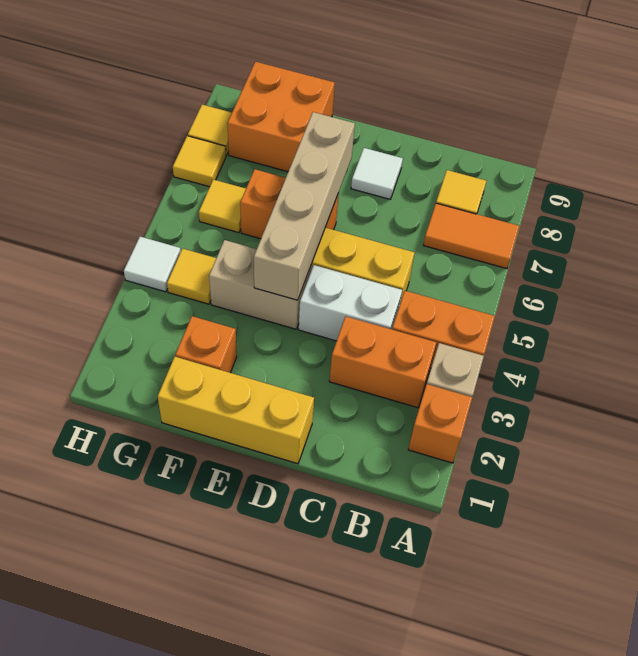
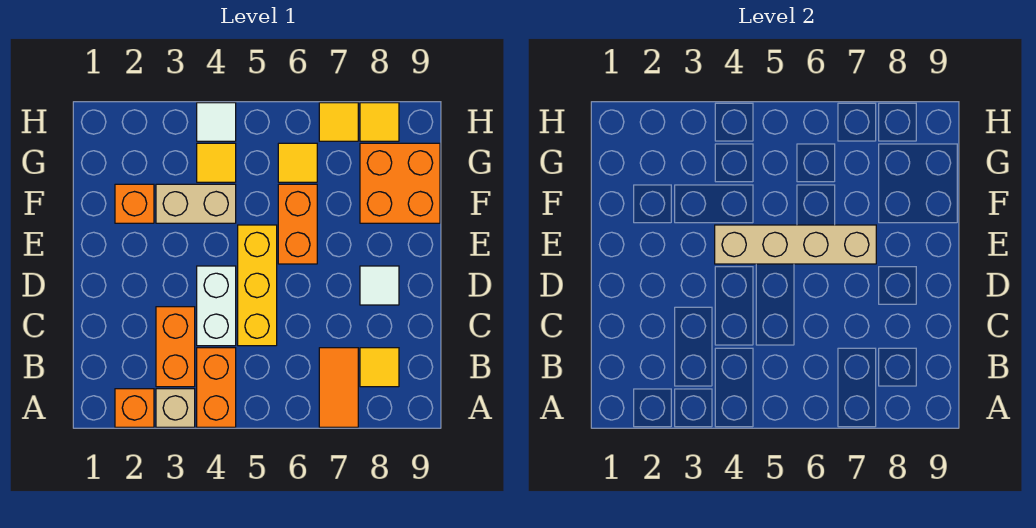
yellow 1x3 brick [158,357,314,464] -> none
tan 1x2 brick [209,240,311,329] -> tan 1x2 brick turned to [156,184,236,223]

